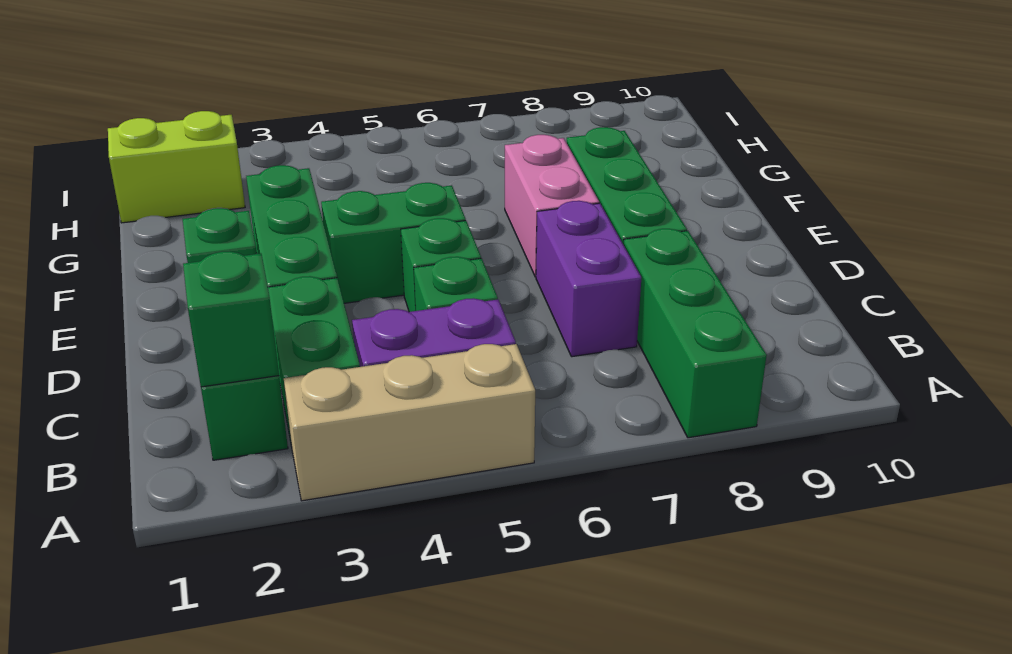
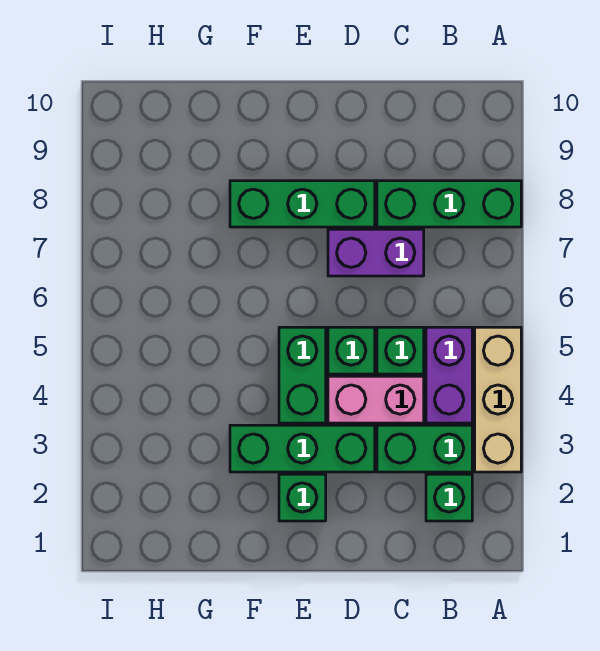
green 1x1 brick [183,251,279,387] -> none
pink 1x2 brick [505,135,599,277] -> pink 1x2 brick moved to [328,376,424,423]
lime 1x2 brick [108,111,245,223] -> none

